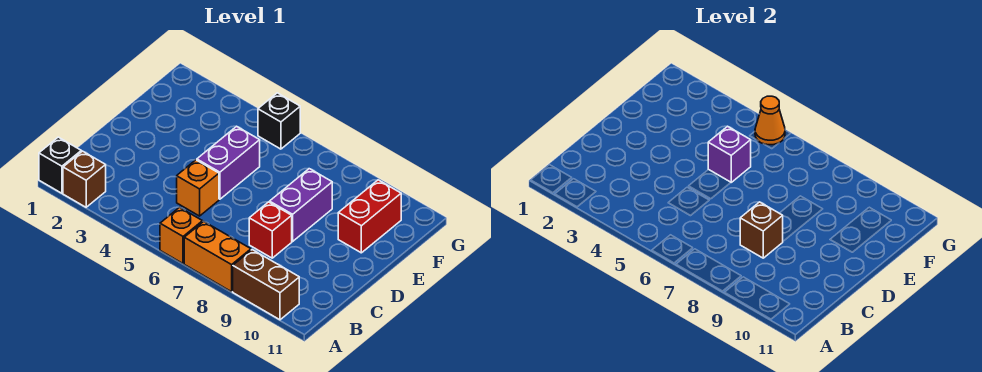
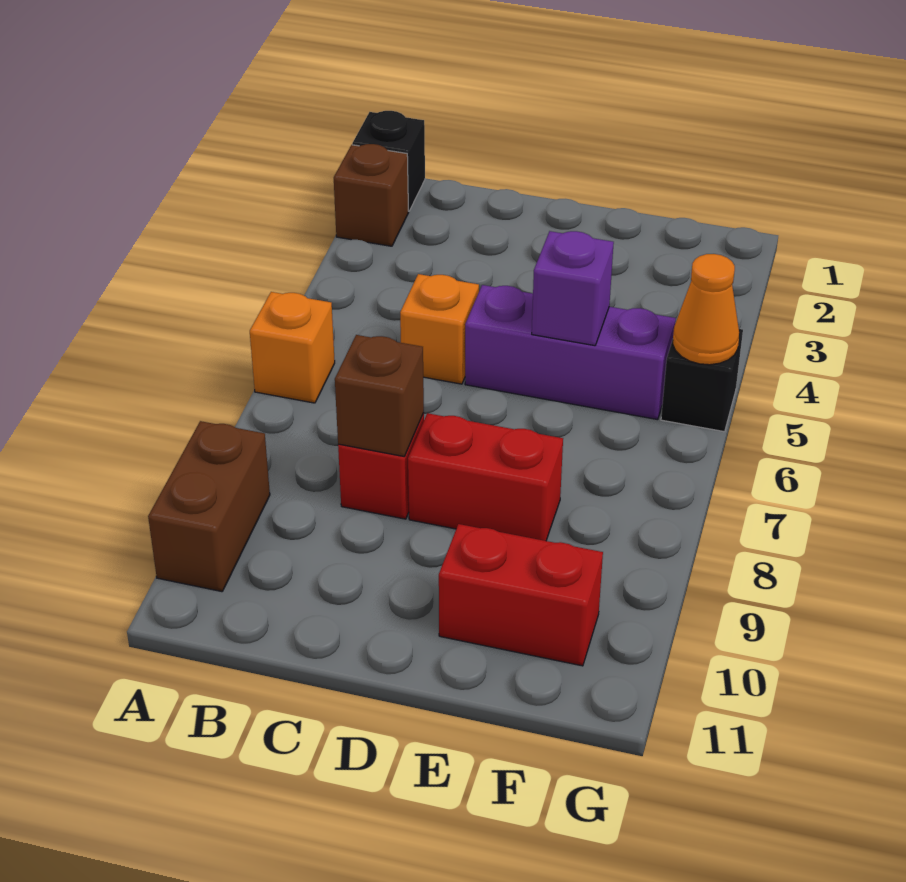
orange 1x2 brick [184,221,251,292] -> none
purple 1x2 brick [197,126,260,199] -> purple 1x3 brick [465,285,676,420]
purple 1x2 brick [270,169,332,241] -> red 1x2 brick [408,413,563,541]

